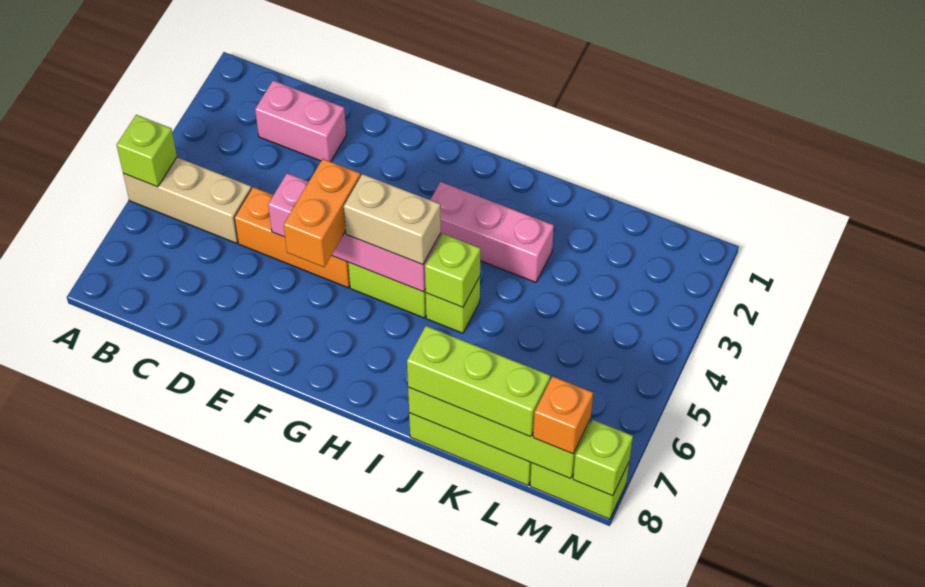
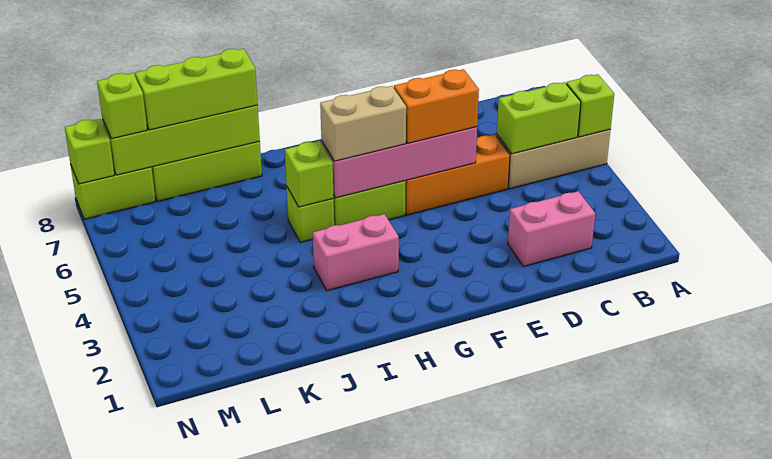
none -> lime 1x2 brick [497,82,581,154]
orange 1x2 brick [284,159,360,267] -> orange 1x2 brick turned to [394,69,479,143]
pink 1x3 brick [430,182,554,282] -> pink 1x2 brick [313,214,399,291]
orange 1x1 brick [533,376,593,454] -> lime 1x1 brick [97,73,147,139]

